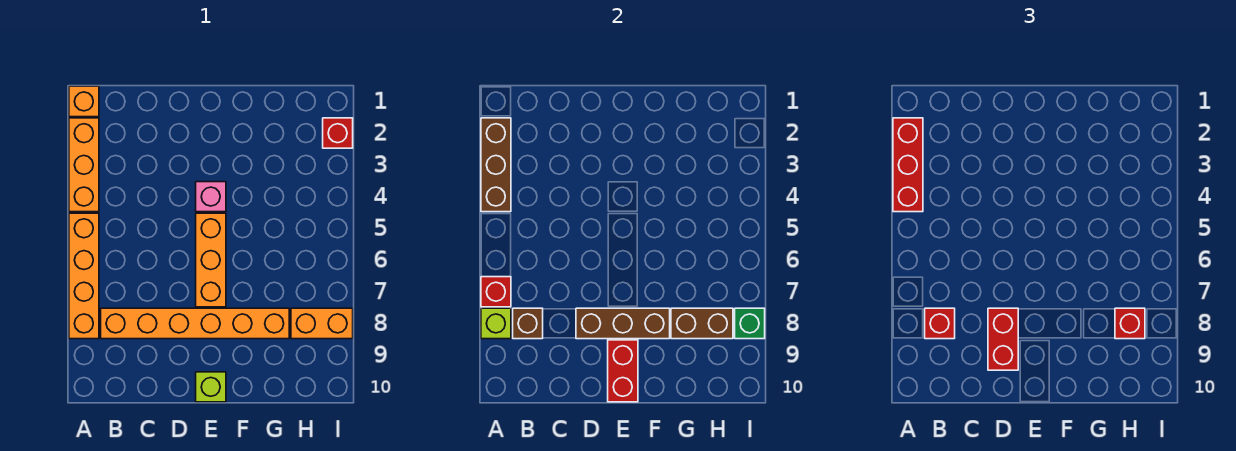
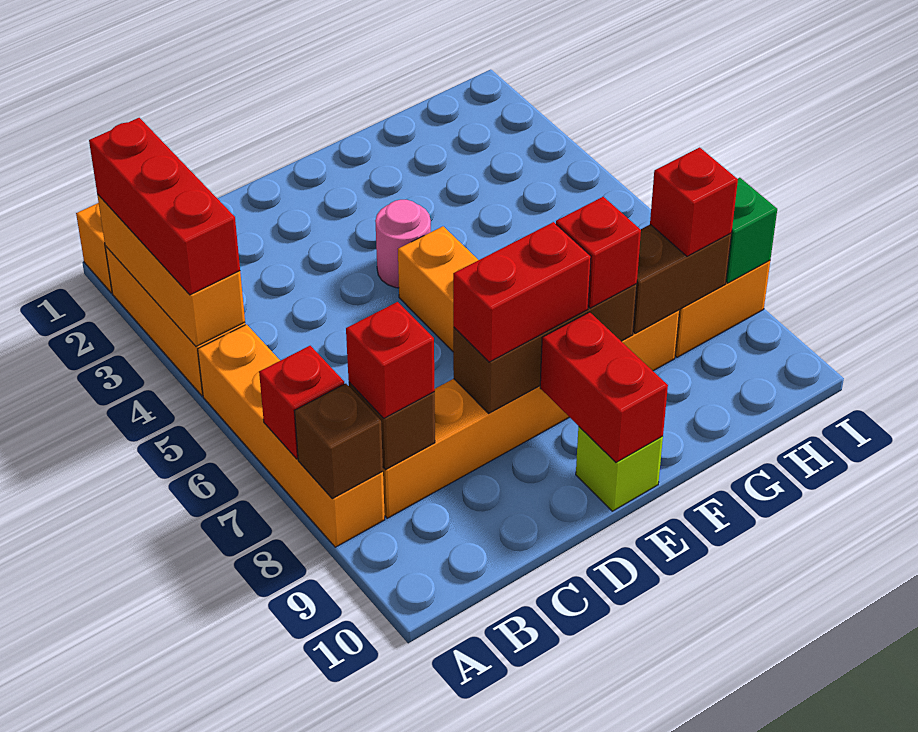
brown 1x3 brick [481,118,511,212] -> orange 1x3 brick [97,194,245,346]
lime 1x1 brick [481,308,511,339] -> brown 1x1 brick [295,384,383,499]
red 1x2 brick [988,308,1018,370] -> red 1x2 brick turned to [453,222,591,362]
pink 1x1 brick [196,182,226,212] -> pink 1x1 round brick [375,200,431,288]
red 1x1 brick [323,118,353,148] -> red 1x1 brick moved to [556,197,641,308]

